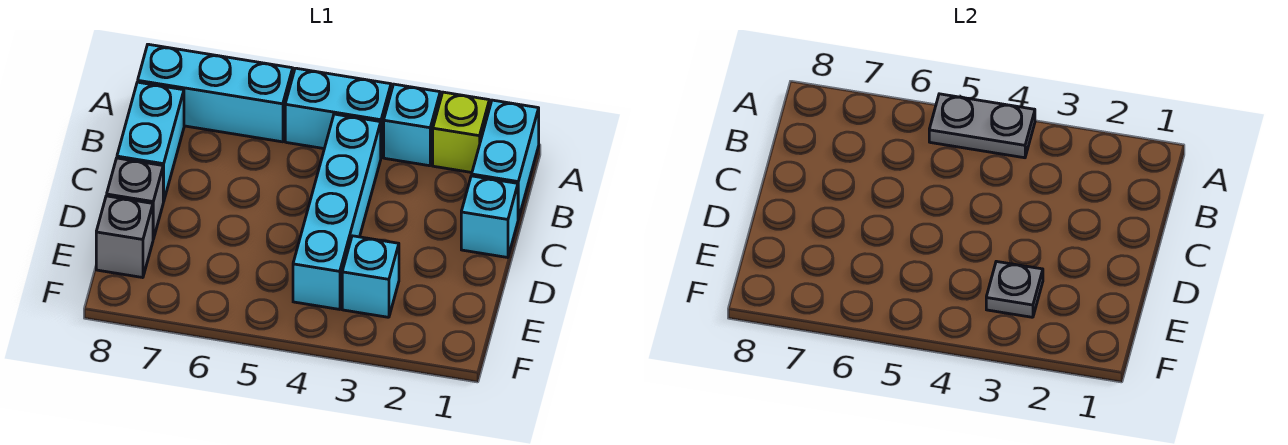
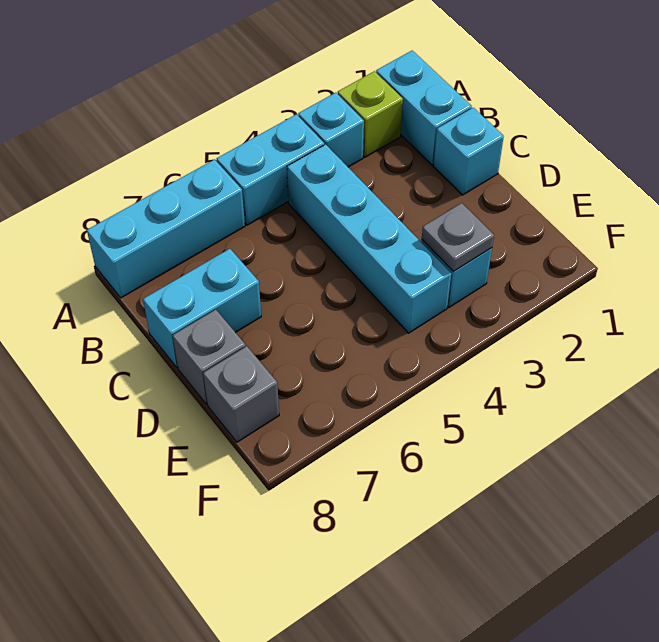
grey 1x2 plate [929,94,1035,158] -> none
cyan 1x2 brick [117,82,184,201] -> cyan 1x2 brick turned to [143,249,261,368]

